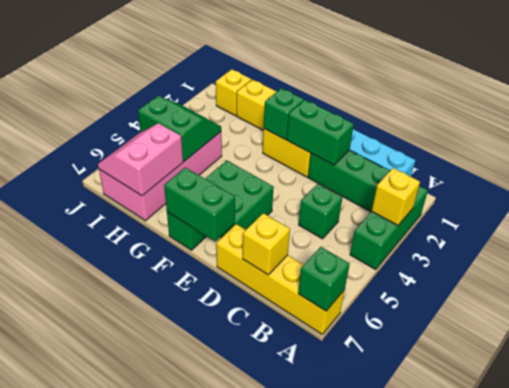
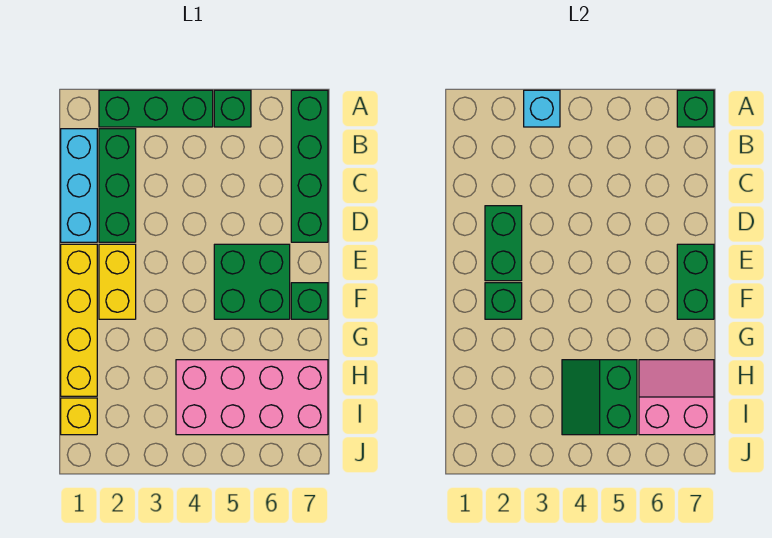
yellow 1x1 brick [372,168,420,225] -> cyan 1x1 brick [524,90,560,127]
yellow 1x4 brick [216,224,345,334] -> green 1x4 brick [291,90,328,242]
green 1x1 brick [299,184,342,239] -> green 1x1 brick moved to [214,90,251,127]
yellow 1x1 brick [243,213,290,275] -> none
pink 2x2 slope [98,123,183,196] -> pink 2x2 slope turned to [639,360,714,435]

